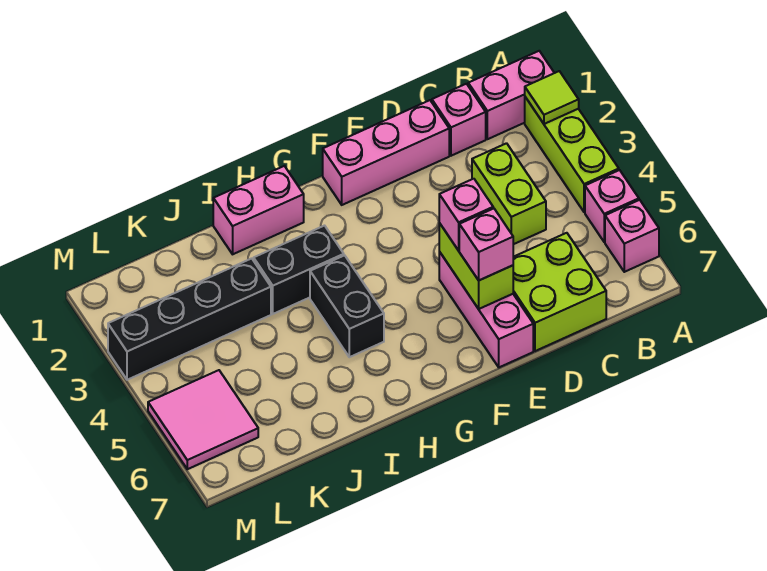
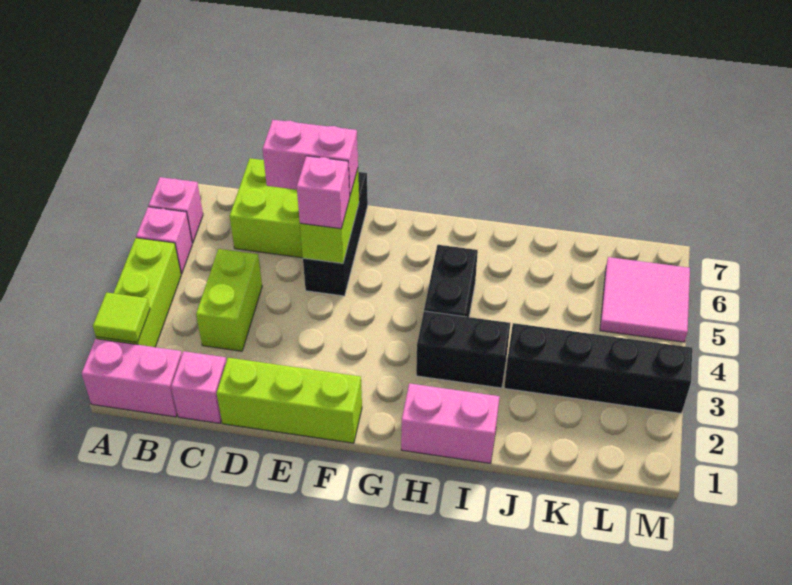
pink 1x3 brick [323,100,449,205] -> lime 1x3 brick [217,358,362,443]
pink 1x3 brick [439,252,533,367] -> black 1x3 brick [303,172,368,296]
pink 1x1 brick [459,208,513,280] -> pink 1x2 brick [263,120,358,195]

